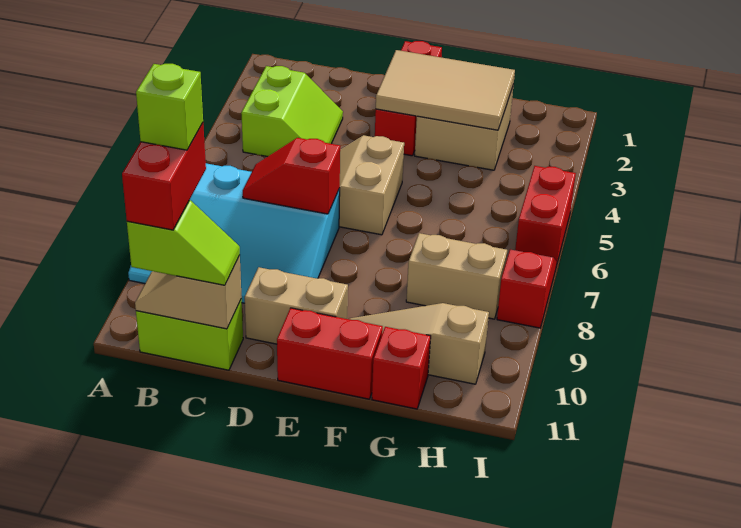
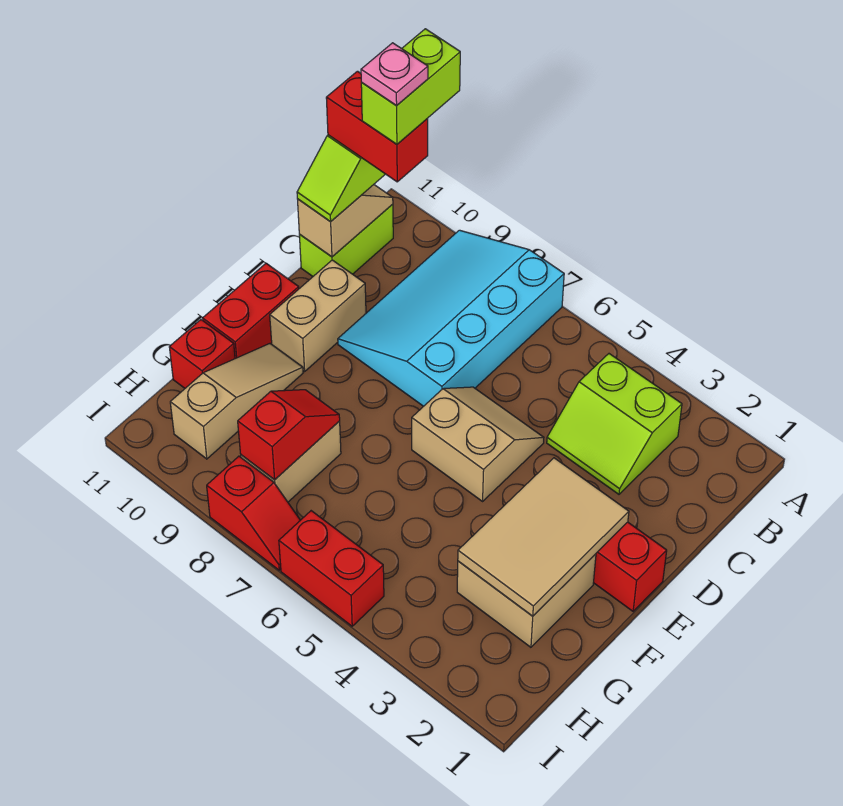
lime 1x1 brick [136,64,203,150] -> lime 1x2 brick [361,29,460,144]
none -> pink 1x1 plate [361,43,428,105]
red 1x2 slope [243,138,340,214] -> red 1x2 slope moved to [238,390,340,480]

